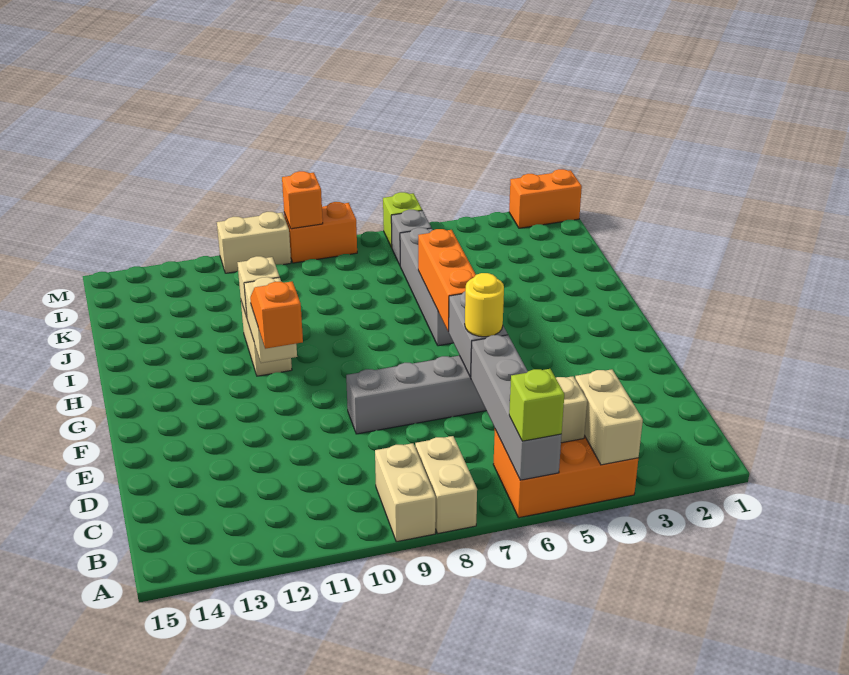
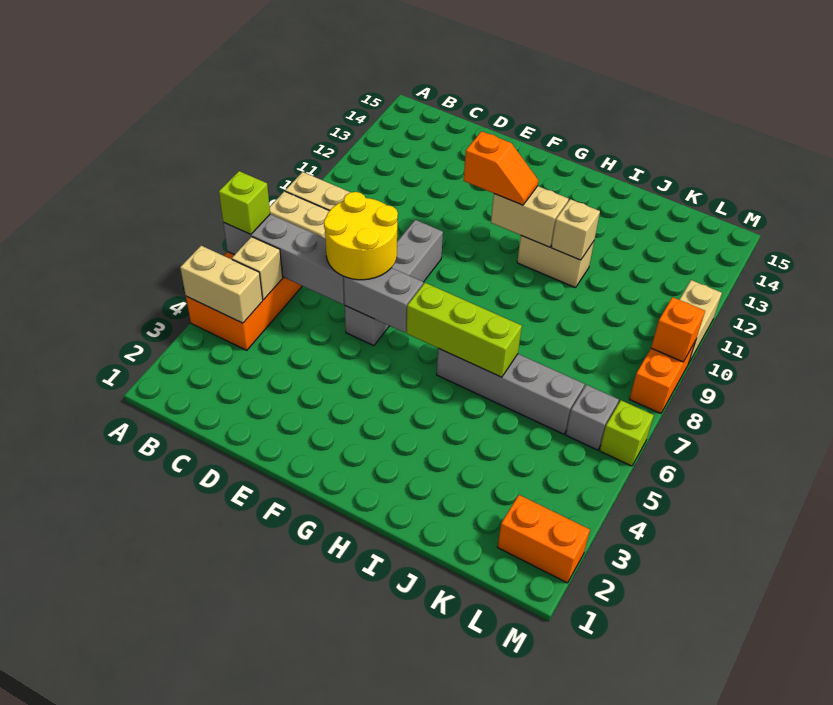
yellow 1x1 round brick [465,273,504,337] -> yellow 2x2 round brick [324,192,398,280]
orange 1x3 brick [418,229,476,332] -> lime 1x3 brick [407,283,522,377]
orange 1x2 brick [509,169,582,228] -> orange 1x2 brick turned to [498,495,590,583]

